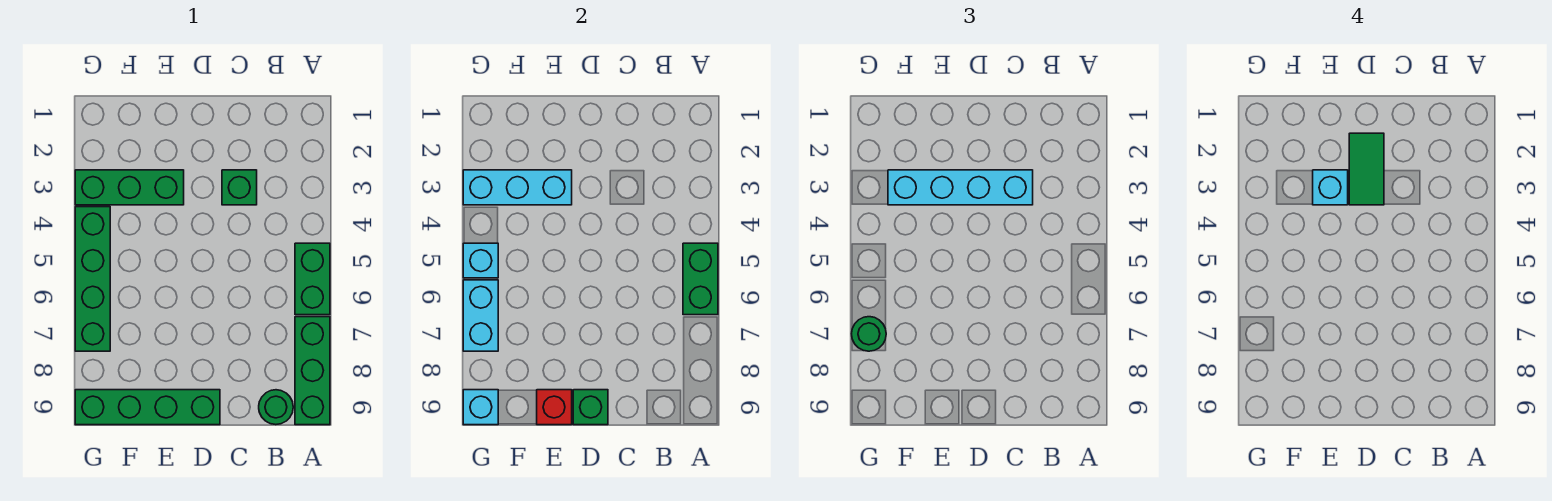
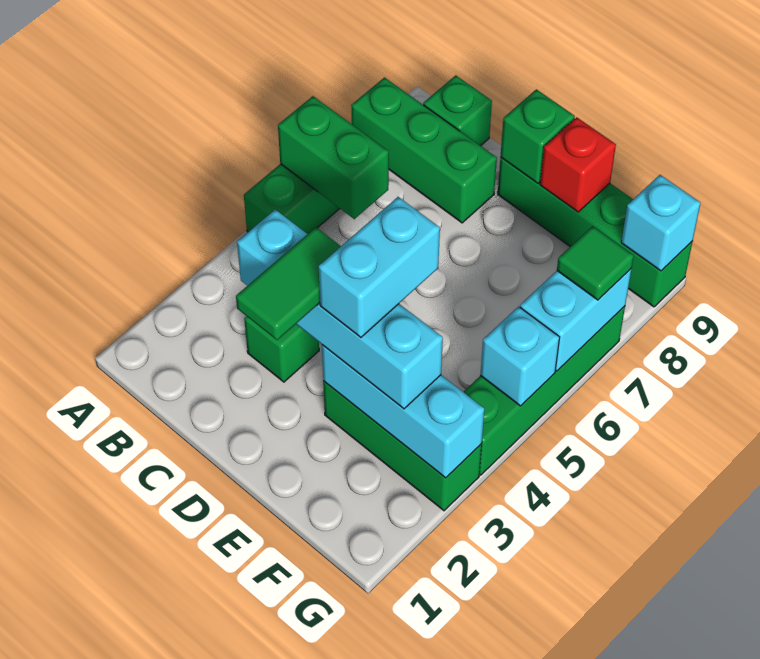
green 1x2 brick [683,243,718,315] -> green 1x2 brick turned to [278,96,389,219]
green 1x3 brick [295,317,330,425] -> green 1x3 brick turned to [351,78,497,223]
green 1x1 round brick [259,390,293,425] -> green 1x1 brick [423,75,492,146]
cyan 1x1 brick [1313,170,1348,205] -> cyan 1x2 brick [319,197,440,337]
green 1x1 round brick [852,317,886,351] -> green 1x1 tile [557,226,634,300]

